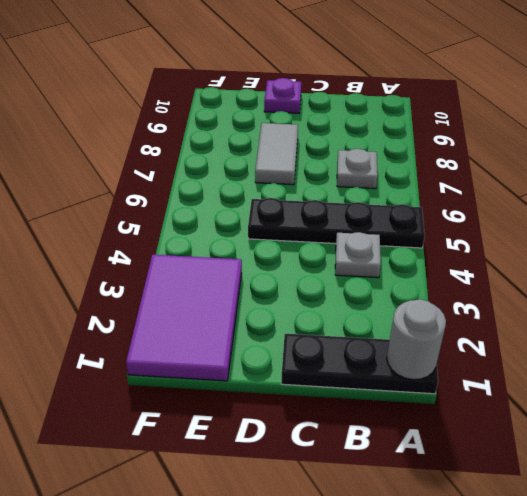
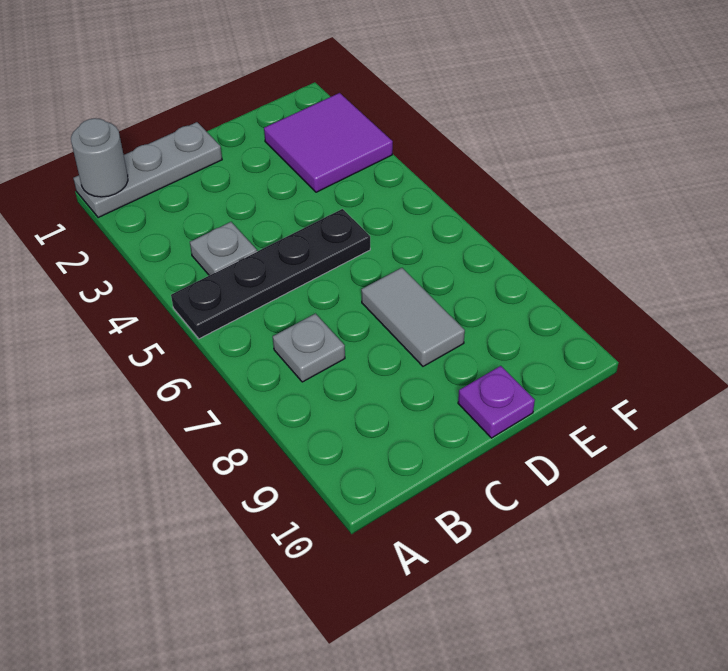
black 1x3 plate [281,334,438,394] -> grey 1x3 plate [73,122,222,218]
purple 2x3 tile [126,255,242,381] -> purple 2x2 tile [264,93,393,192]

